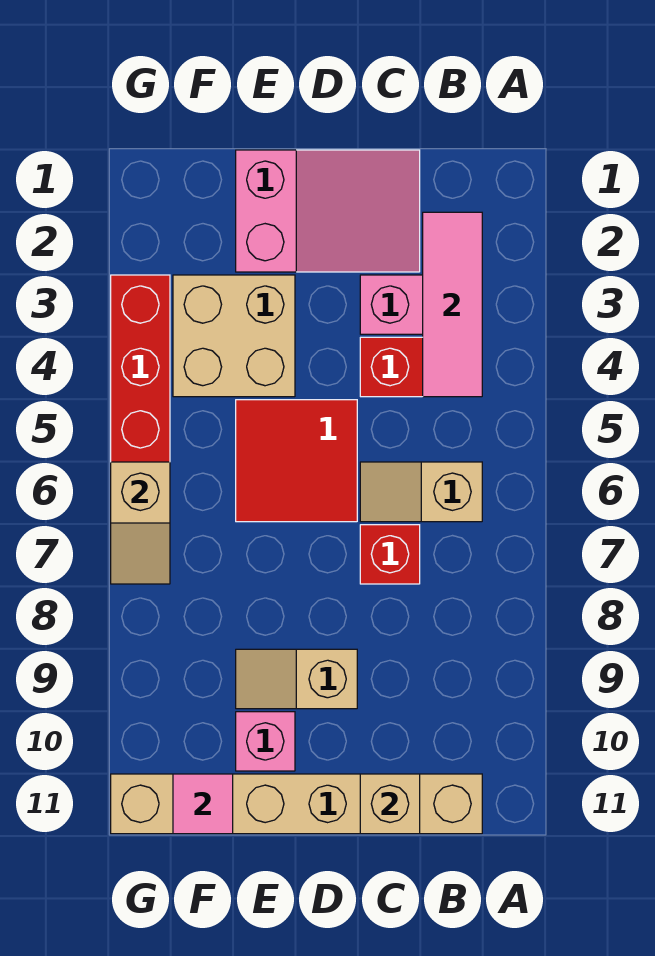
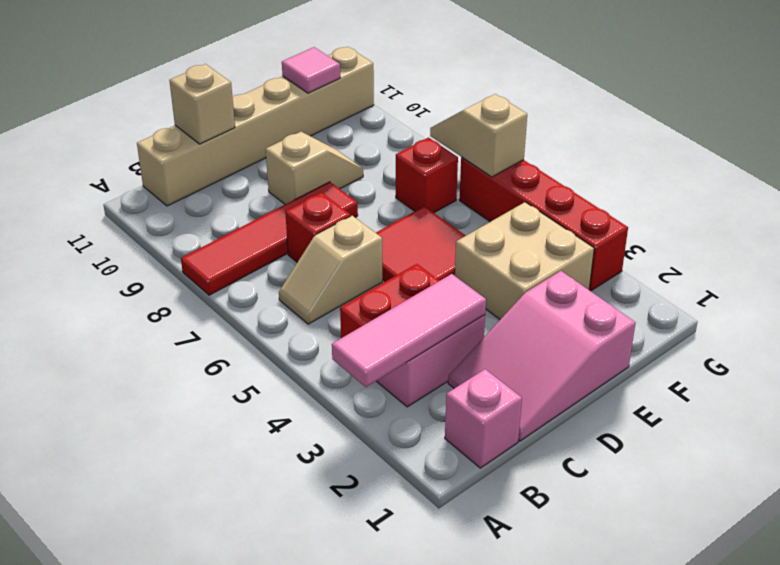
none -> red 1x4 tile [181,182,358,295]
pink 1x3 tile [423,212,482,397] -> pink 1x3 tile turned to [332,274,486,387]
tan 1x2 slope [360,462,482,522] -> tan 1x2 slope turned to [279,216,382,324]
pink 1x1 brick [236,712,295,771] -> pink 1x1 brick moved to [445,369,522,468]
none -> red 1x1 brick [396,138,458,213]

